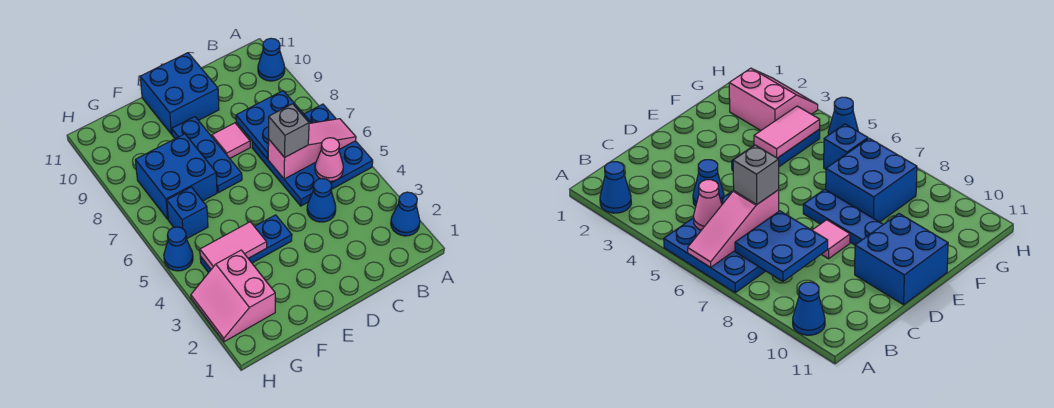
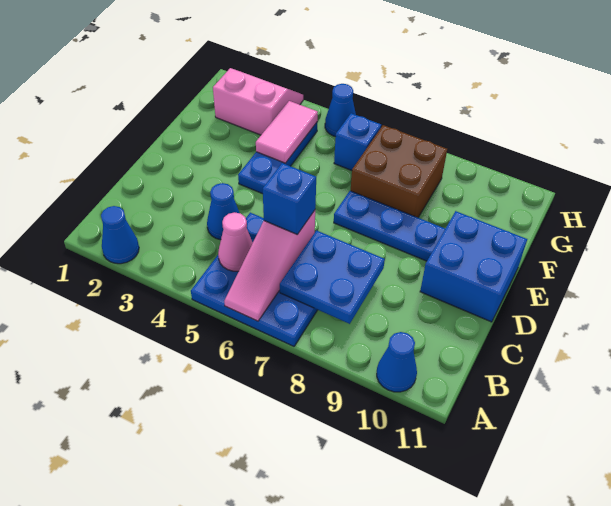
grey 1x1 brick [269,104,309,158] -> blue 1x1 brick [263,163,316,234]
pink 1x1 tile [212,123,250,158] -> none
blue 2x2 brick [135,134,217,219] -> brown 2x2 brick [351,125,447,217]

